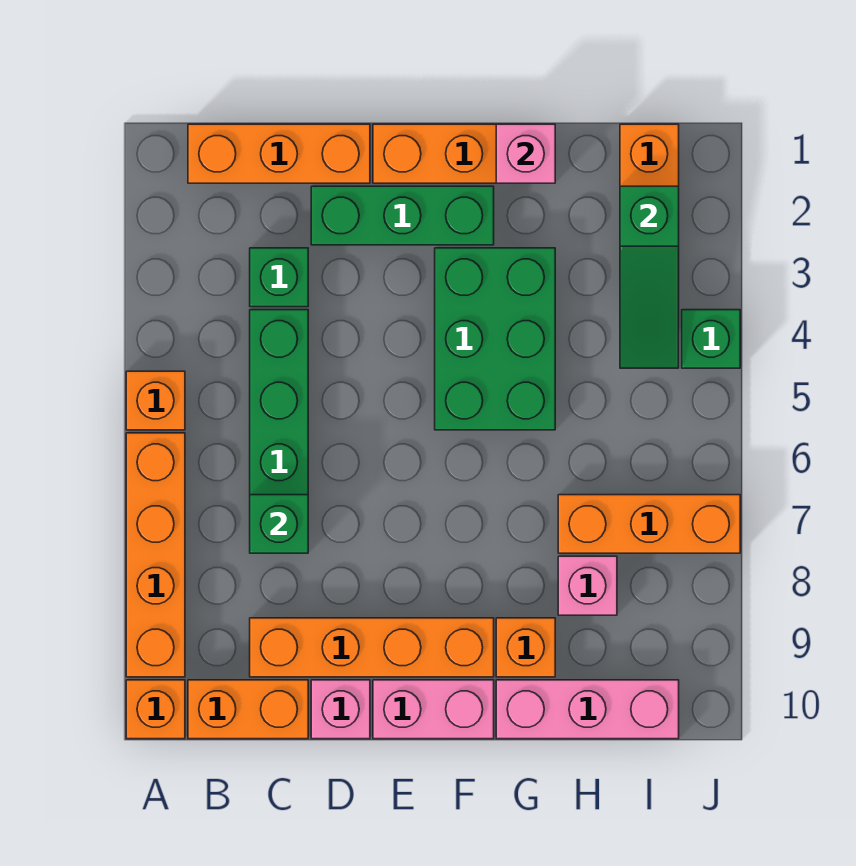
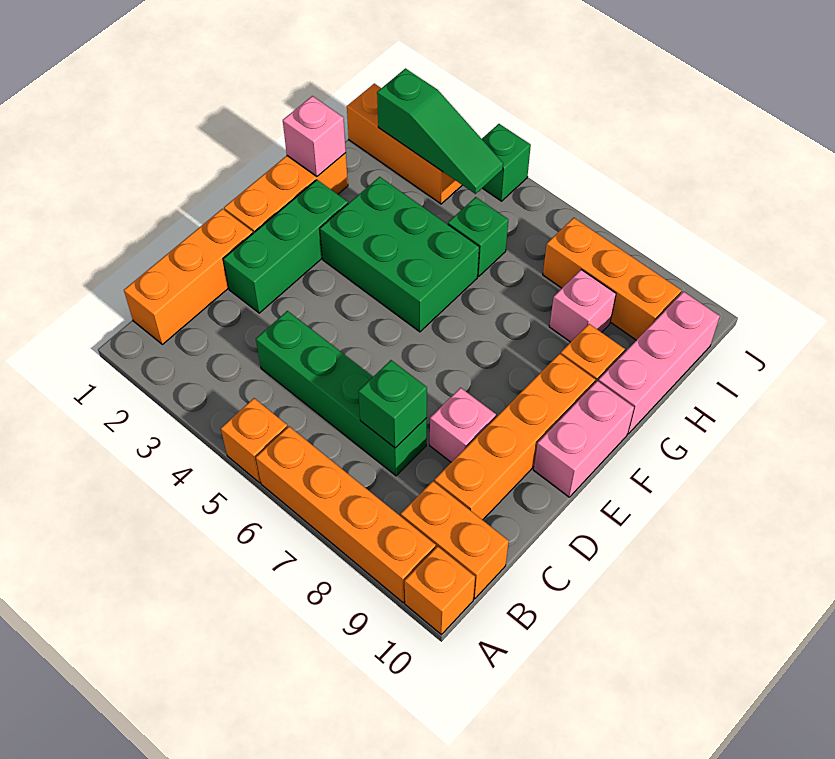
orange 1x2 brick [188,680,308,739] -> orange 1x2 brick turned to [401,481,509,599]
green 1x1 brick [250,248,308,307] -> green 1x1 brick moved to [448,197,508,276]
pink 1x1 brick [311,680,370,739] -> pink 1x1 brick moved to [430,388,496,462]
orange 1x3 brick [558,495,740,553] -> orange 1x3 brick turned to [543,218,682,340]

